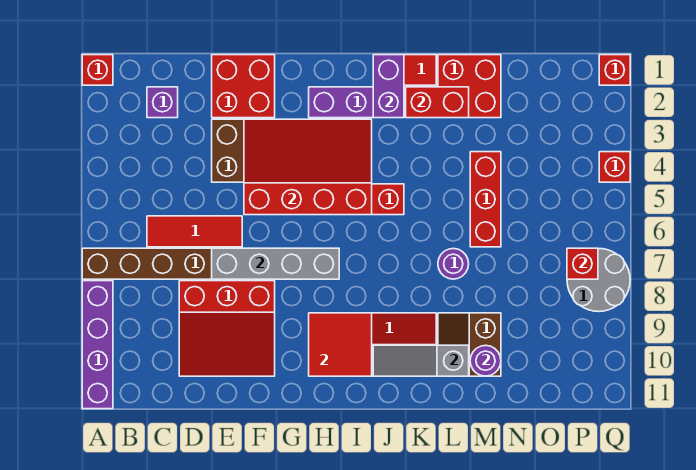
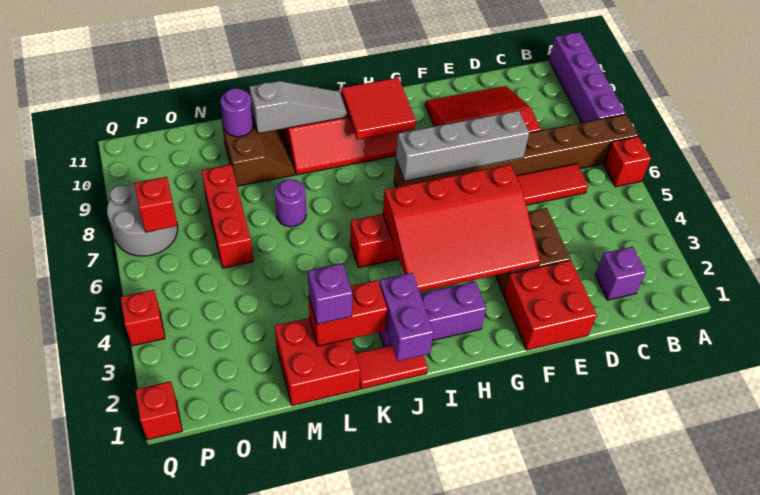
red 1x1 brick [82,55,113,85] -> red 1x1 brick moved to [604,136,651,187]
none -> purple 1x1 brick [308,263,352,324]
red 1x3 brick [470,152,501,247] -> red 1x3 brick moved to [201,165,253,268]

